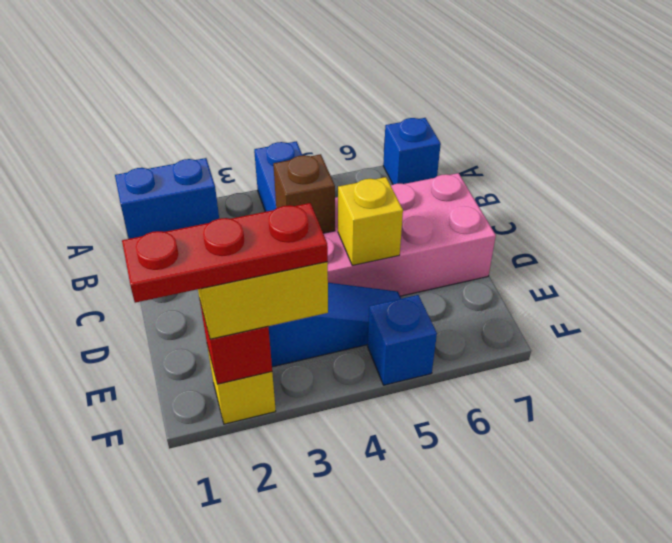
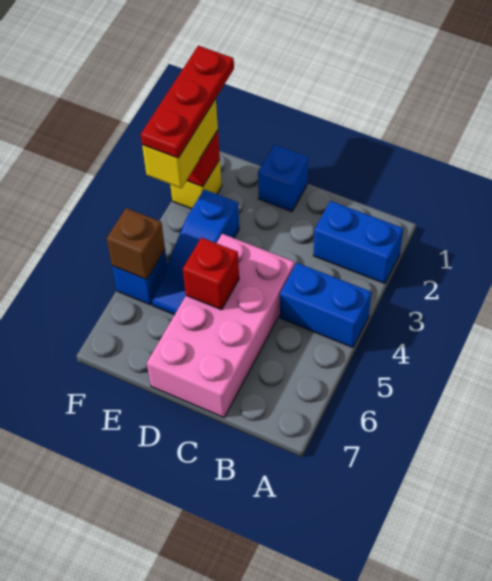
blue 1x2 brick [115,158,219,239] -> blue 1x2 brick turned to [313,201,403,283]
blue 1x1 brick [383,118,441,185] -> blue 1x1 brick moved to [258,145,308,212]
brown 1x1 brick [273,154,335,233] -> brown 1x1 brick moved to [107,208,165,279]
yellow 1x1 brick [338,177,403,265] -> red 1x1 brick [183,237,239,310]

